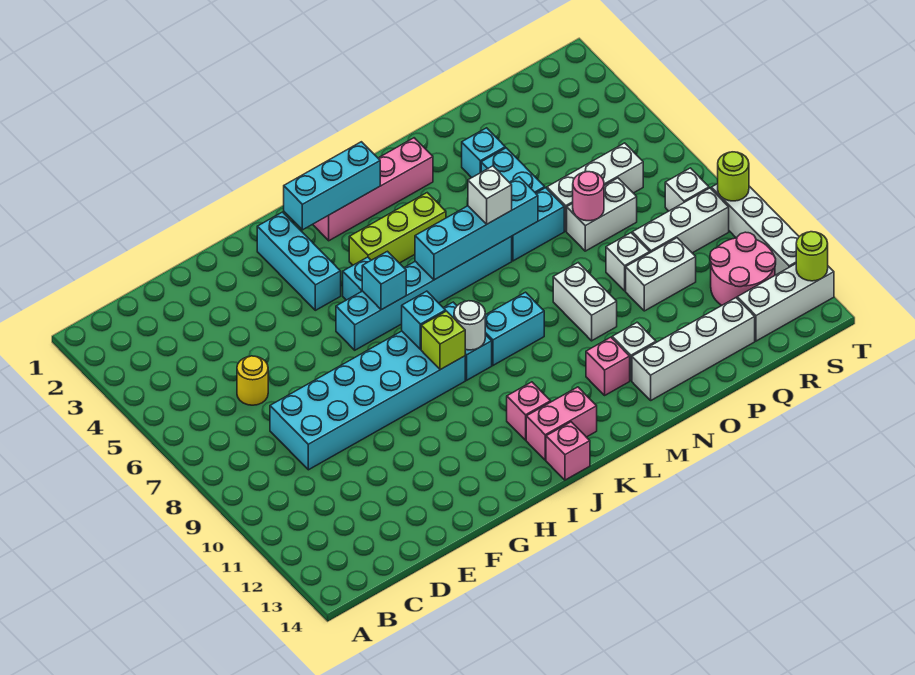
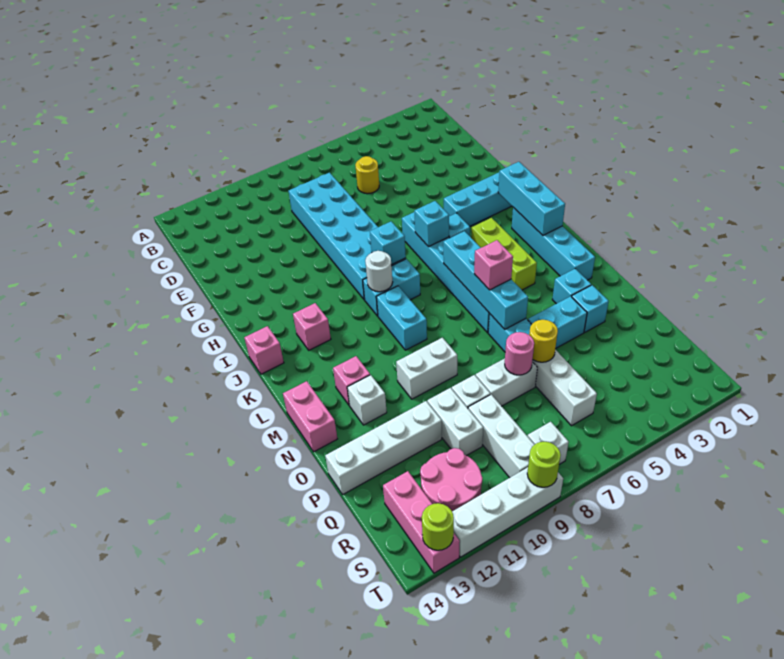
lime 1x1 brick [421,311,465,370] -> none
pink 1x4 brick [313,138,433,241] -> cyan 1x4 brick [512,207,595,280]
pink 1x2 brick [526,387,597,460] -> pink 1x2 brick moved to [283,381,337,452]
white 1x1 brick [468,166,512,224] -> pink 1x1 brick [474,240,513,290]
none -> cyan 1x1 brick [552,269,591,304]
white 1x4 brick [632,298,755,400] -> white 1x4 brick turned to [325,401,442,494]
none -> yellow 1x1 round brick [529,320,558,362]
white 1x2 brick [567,178,637,251] -> white 1x2 brick turned to [476,358,537,406]
white 1x3 brick [737,264,834,341] -> pink 1x3 brick [383,471,460,573]

